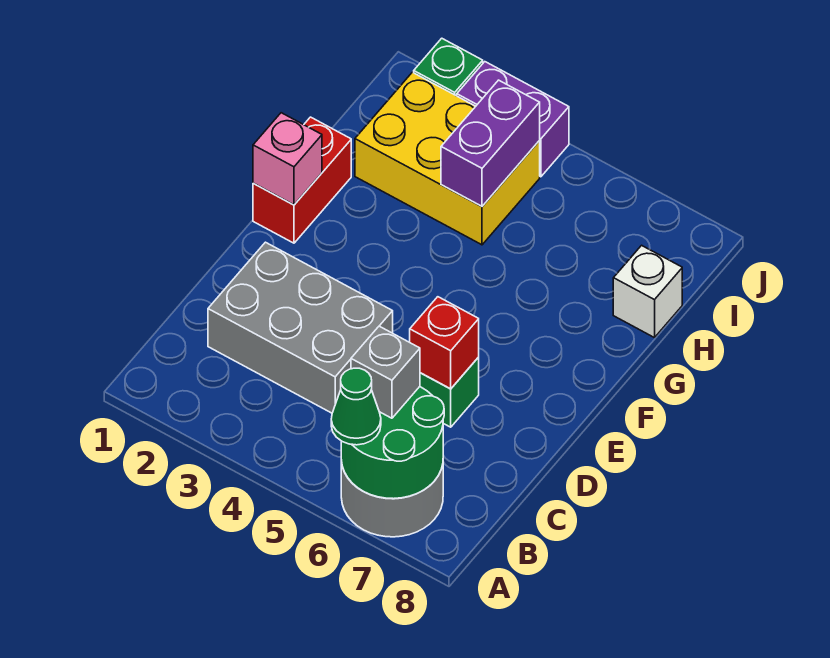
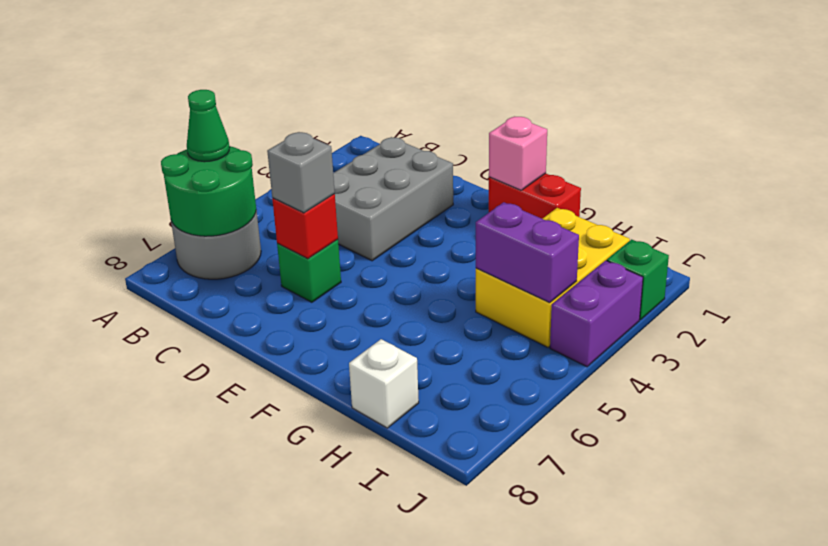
grey 1x1 brick [351,326,420,418] -> grey 1x1 brick moved to [267,132,335,213]

